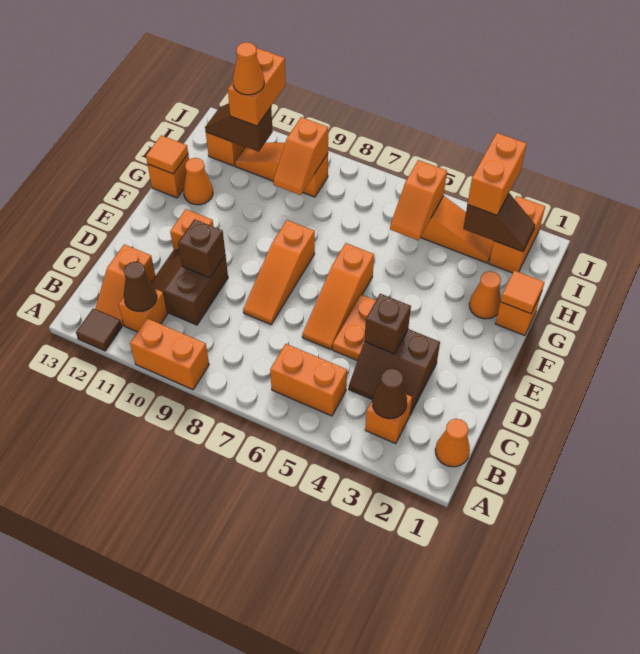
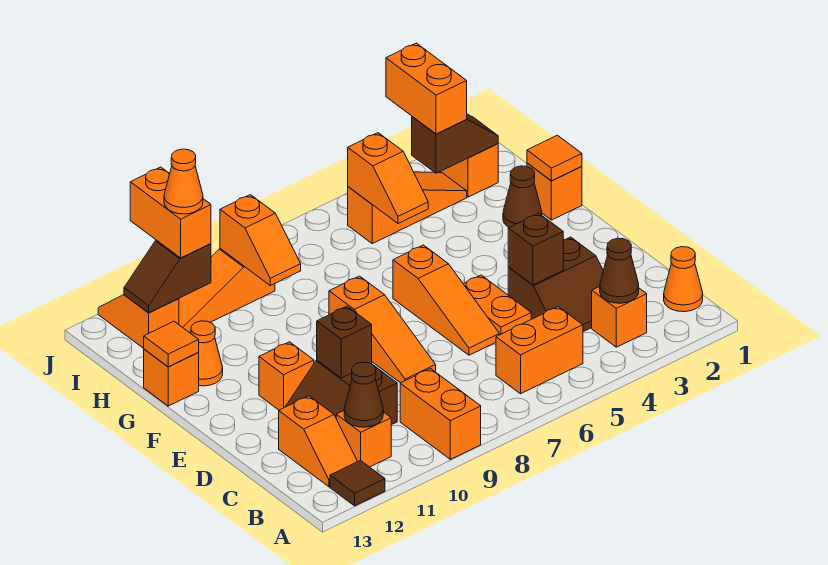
orange 1x2 brick [130,318,209,390] -> orange 1x2 brick turned to [400,369,481,459]
orange 1x1 cone [469,271,501,319] -> brown 1x1 cone [503,166,542,227]

